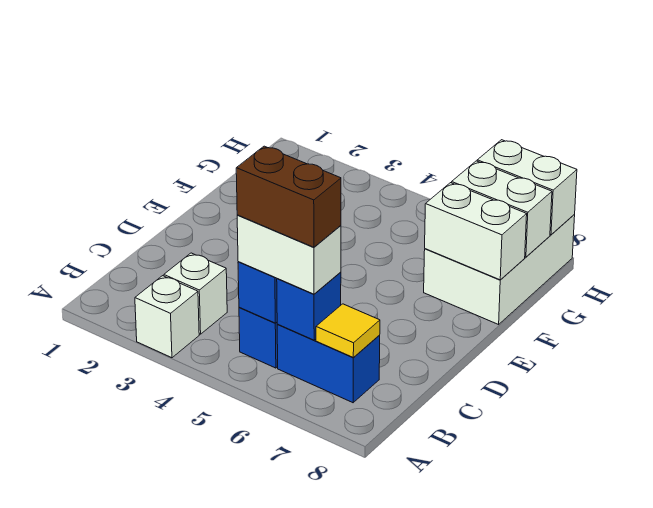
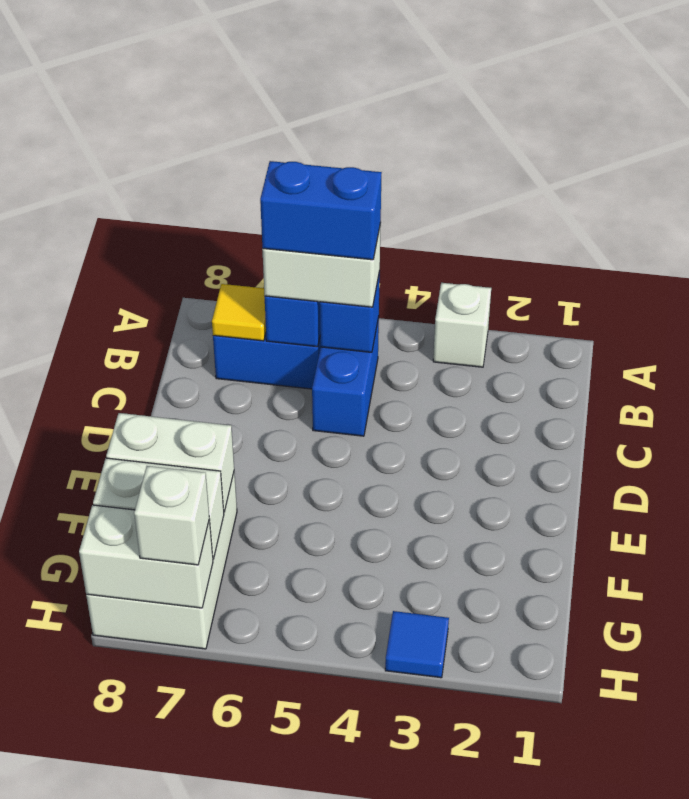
white 1x1 brick [164,253,227,334] -> white 1x1 brick moved to [134,466,209,565]
brown 1x2 brick [236,146,341,247] -> blue 1x2 brick [260,161,382,260]
none -> blue 1x1 tile [385,611,449,678]

